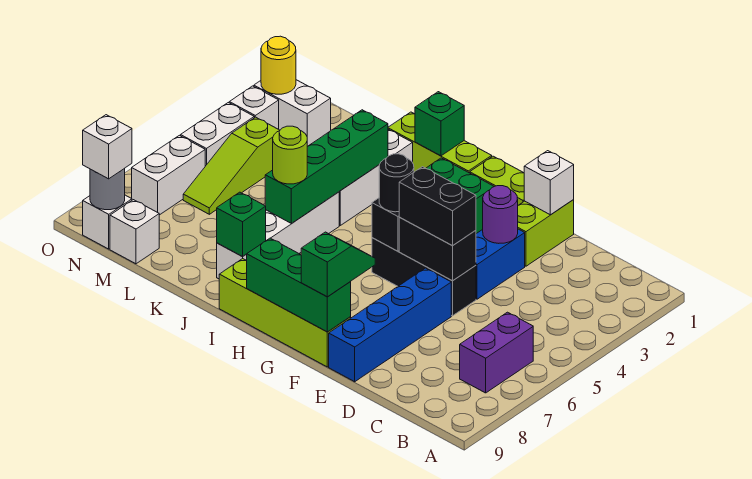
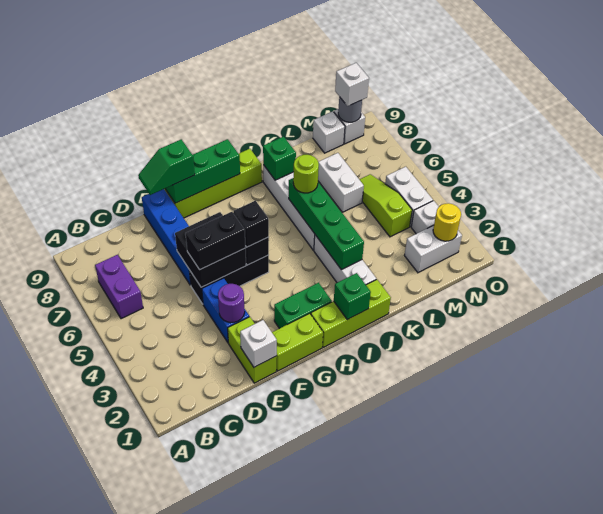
black 1x2 brick [399,217,476,281] -> black 2x2 brick [175,212,246,287]
green 1x2 slope [301,232,375,297] -> green 1x2 slope turned to [138,139,195,195]
black 1x1 round brick [379,154,414,212] -> black 1x1 brick [233,201,269,247]
white 1x2 brick [132,135,205,215] -> white 1x2 brick moved to [318,153,364,212]

